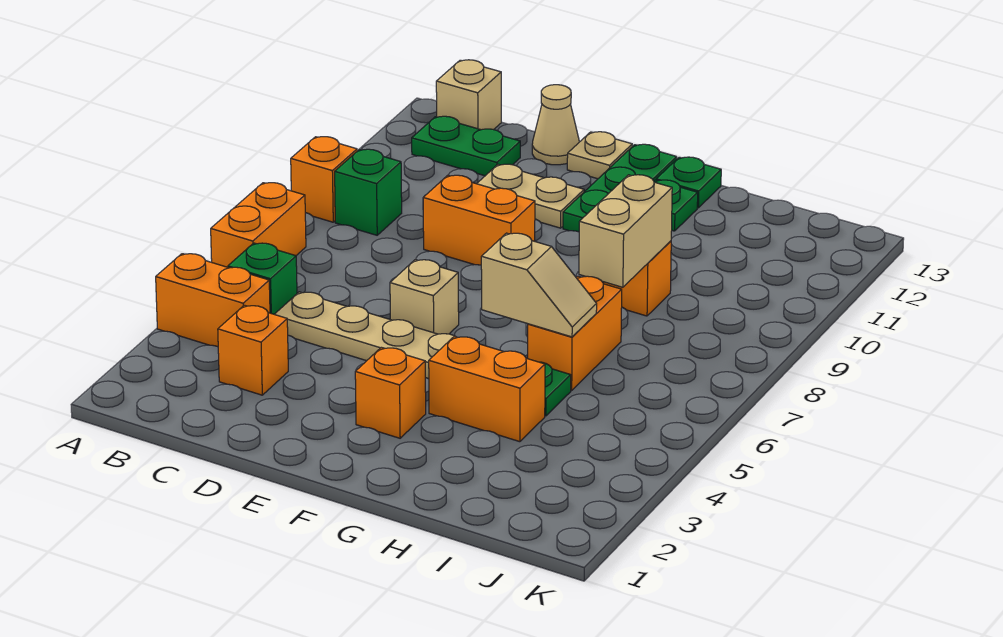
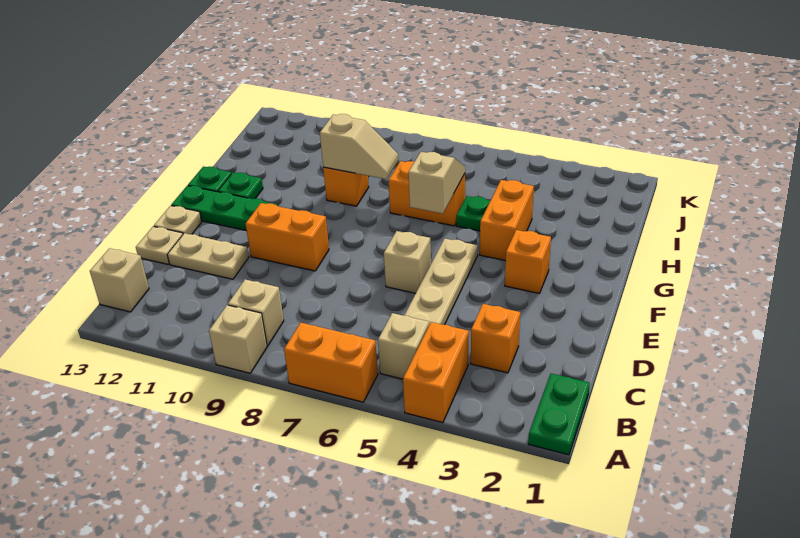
orange 1x1 brick [291,137,357,222] -> tan 1x1 brick [209,305,267,373]
green 1x1 brick [228,243,297,314] -> tan 1x1 brick [378,313,429,379]
green 1x1 brick [335,149,402,235] -> tan 1x1 brick [228,279,284,346]
green 1x2 plate [412,116,520,176] -> green 1x2 plate moved to [528,374,590,455]
orange 1x2 brick [423,175,535,265] -> orange 1x2 brick turned to [246,203,329,271]
tan 1x2 plate [477,164,584,228] -> tan 1x2 plate turned to [167,233,249,279]
tan 1x1 cone [532,85,579,165] -> tan 1x1 plate [136,226,183,264]
tan 1x2 brick [579,175,672,287] -> tan 1x2 slope [320,114,399,179]

